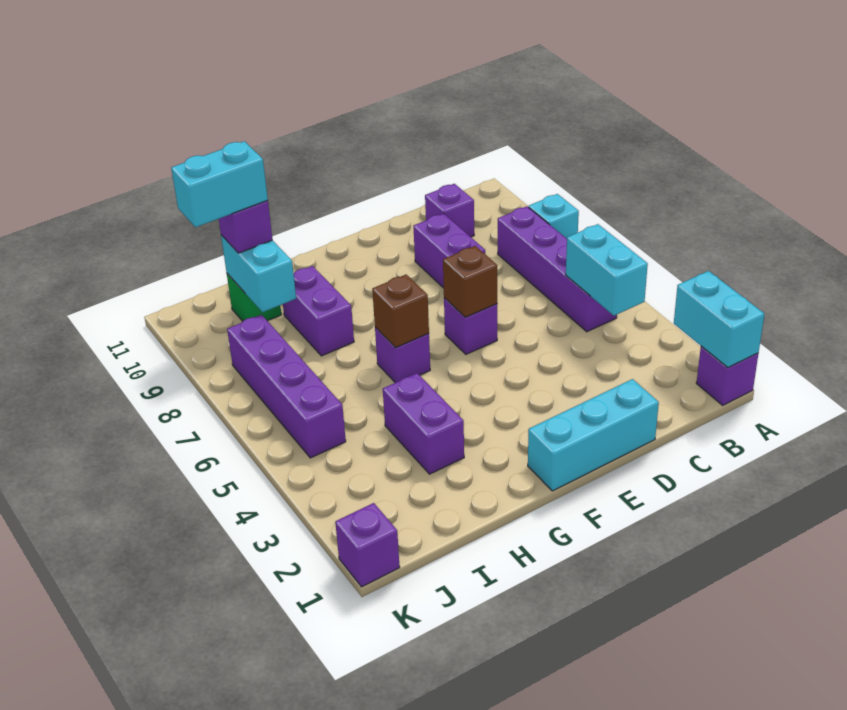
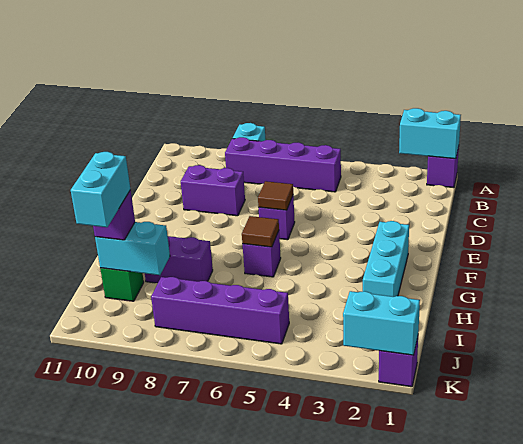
cyan 1x2 brick [566,224,648,316] -> cyan 1x2 brick moved to [343,291,420,355]
purple 1x1 brick [425,184,474,237] -> none
cyan 1x3 brick [528,379,659,491] -> cyan 1x3 brick moved to [363,221,409,297]
brown 1x1 brick [443,246,497,317] -> brown 1x1 tile [258,181,293,210]
brown 1x1 brick [372,275,429,348] -> brown 1x1 tile [242,216,279,247]
purple 1x2 brick [383,373,464,474] -> none

